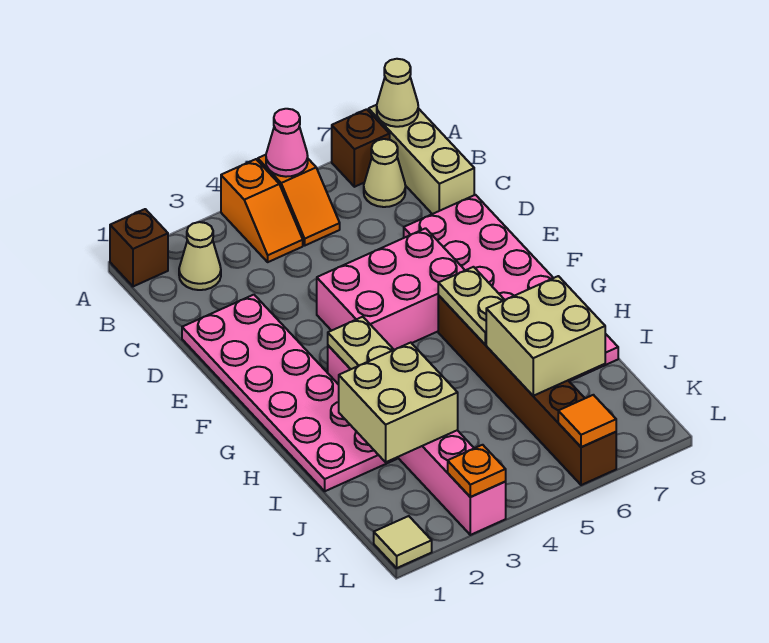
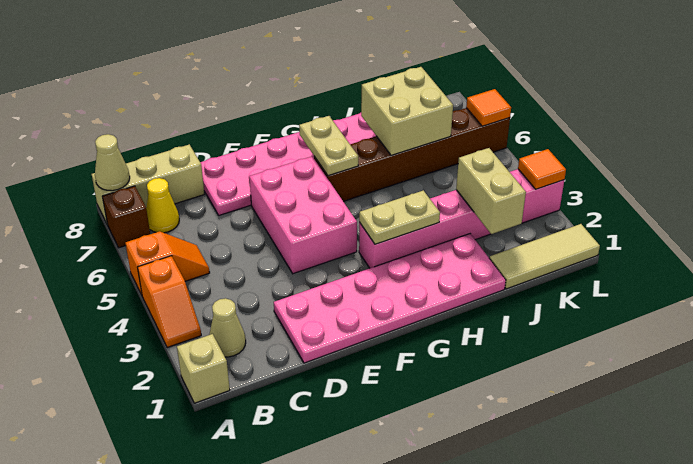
brown 1x1 brick [110,209,168,286] -> tan 1x1 brick [177,334,230,403]
orange 1x2 slope [221,159,303,262] -> orange 1x2 slope turned to [138,256,201,348]
pink 1x1 cone [266,109,308,177] -> none
tan 1x1 cone [364,139,405,207] -> yellow 1x1 cone [146,178,179,233]
tan 1x2 plate [438,267,504,345] -> tan 1x2 plate turned to [299,116,358,176]
tan 2x2 brick [339,343,458,462] -> tan 1x2 brick [456,148,526,234]
tan 1x1 tile [374,516,432,568] -> tan 1x3 tile [489,224,600,289]
orange 1x1 plate [448,445,506,497] -> orange 1x1 tile [518,149,566,189]

